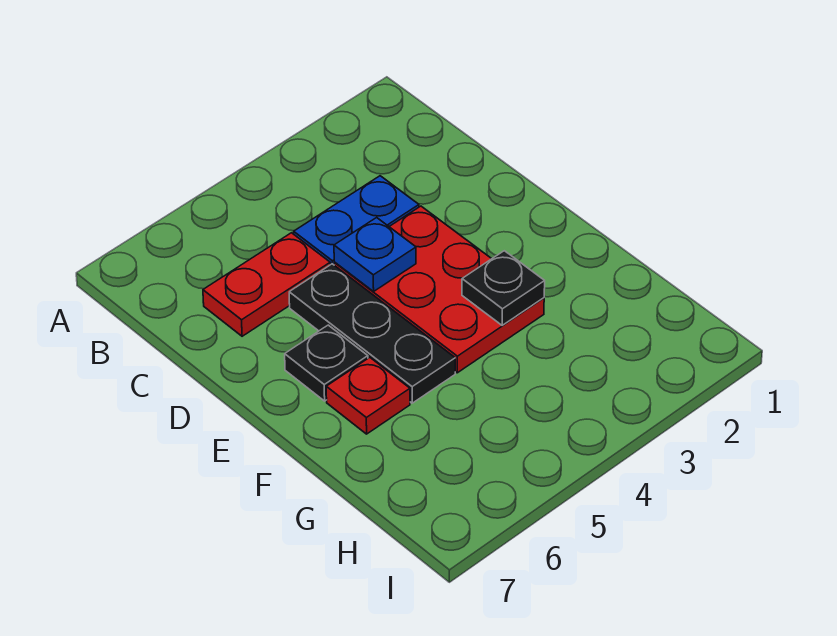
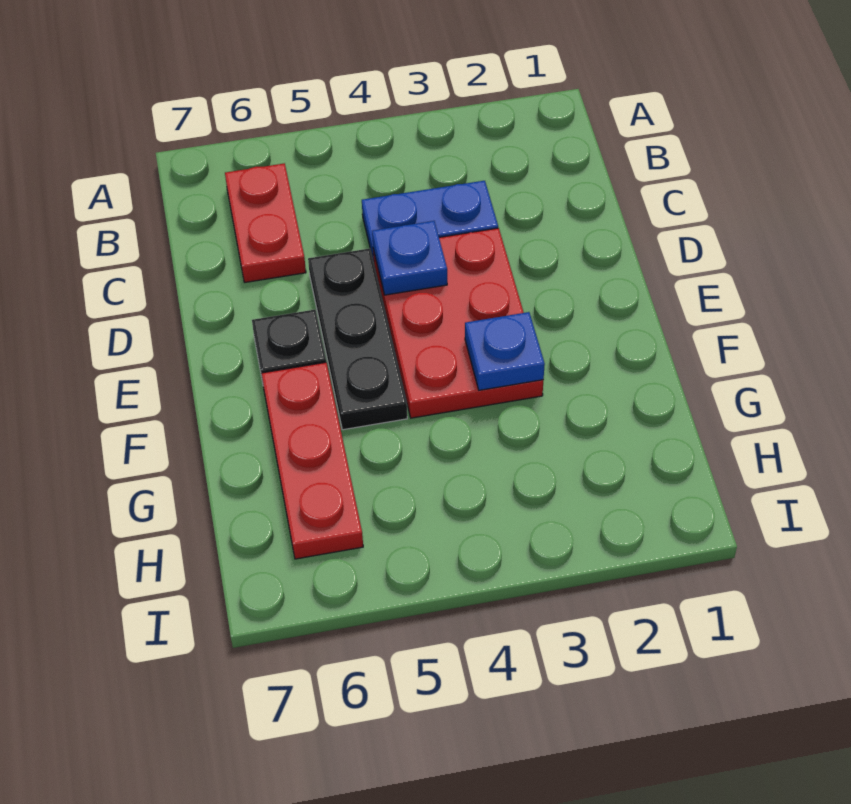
red 1x2 plate [203,233,330,336] -> red 1x2 plate turned to [225,163,306,282]
black 1x1 plate [462,251,545,325] -> blue 1x1 plate [465,312,545,390]
red 1x1 plate [326,357,410,434] -> red 1x3 plate [262,362,363,559]

